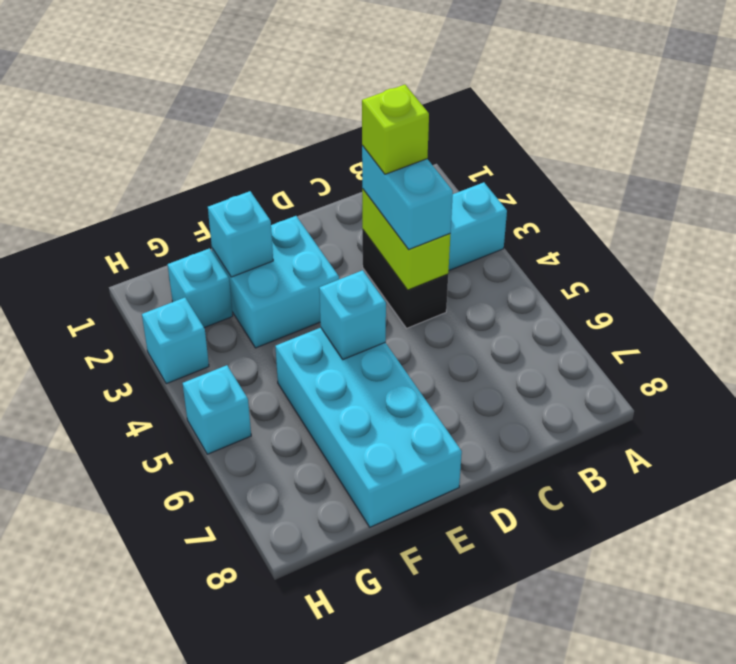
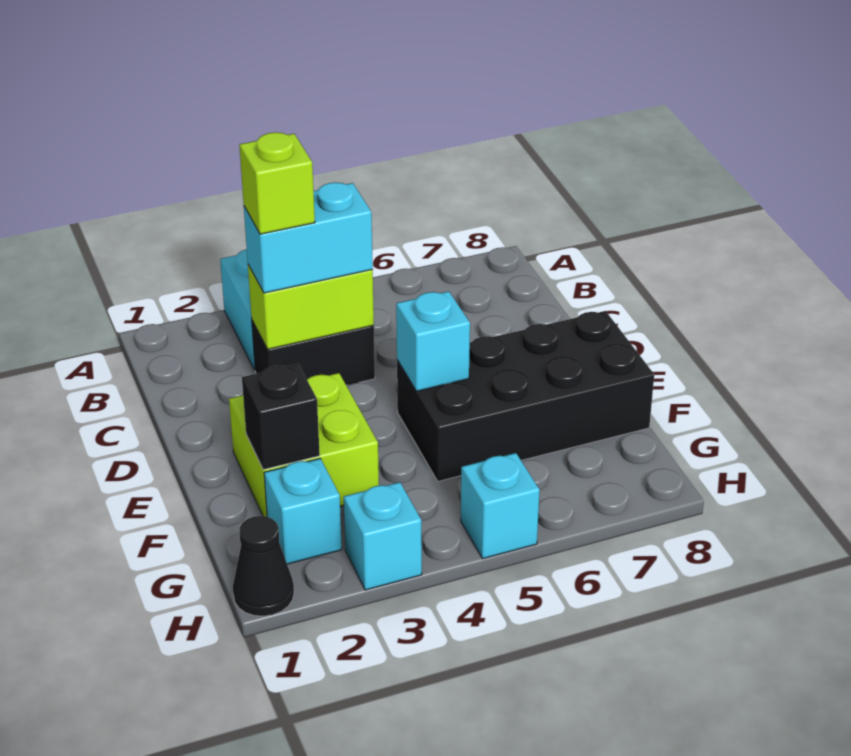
cyan 2x2 brick [212,216,339,348] -> lime 2x2 brick [229,373,379,517]
cyan 2x4 brick [275,328,462,527] -> black 2x4 brick [397,311,654,481]
cyan 1x1 brick [208,191,273,277] -> black 1x1 brick [242,364,320,470]
none -> black 1x1 cone [233,516,294,616]

